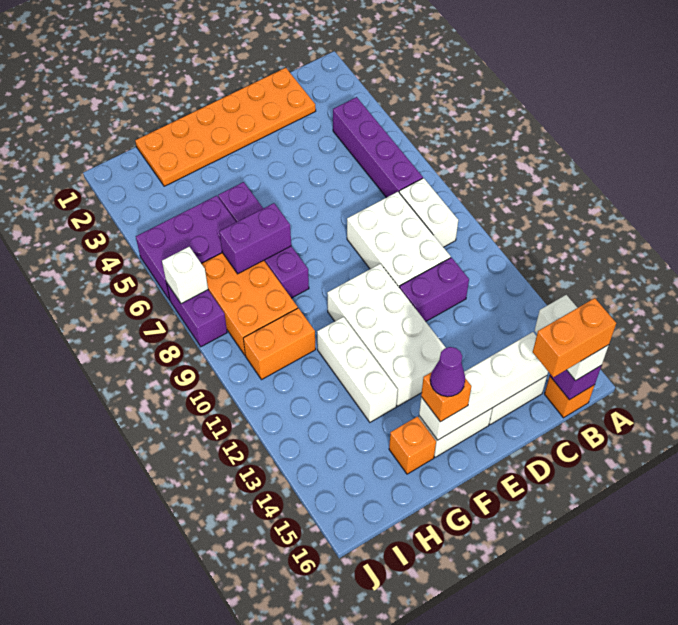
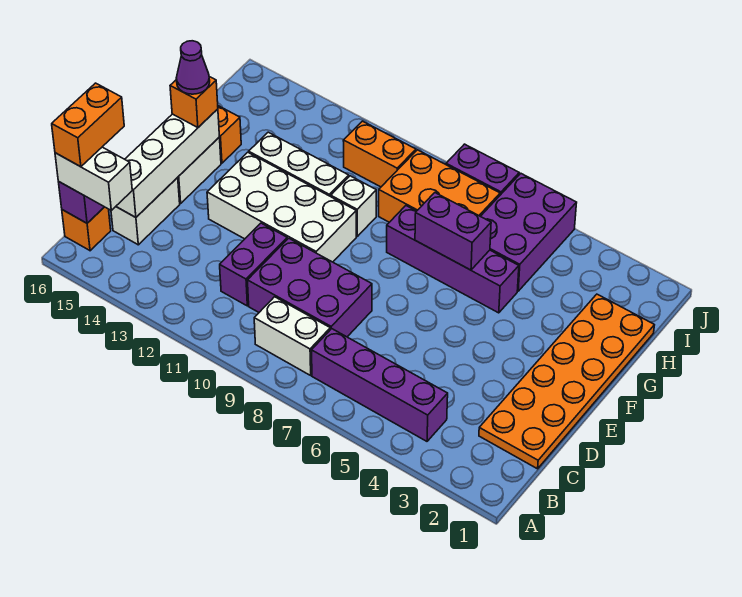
white 2x3 brick [347,192,451,287] -> purple 2x3 brick [247,238,372,337]
purple 1x2 brick [219,203,291,274] -> purple 1x2 brick turned to [415,193,491,270]
orange 1x2 brick [243,308,316,380] -> orange 1x2 brick turned to [343,121,416,187]
white 1x1 brick [162,247,208,304] -> white 1x1 brick moved to [331,176,376,236]

